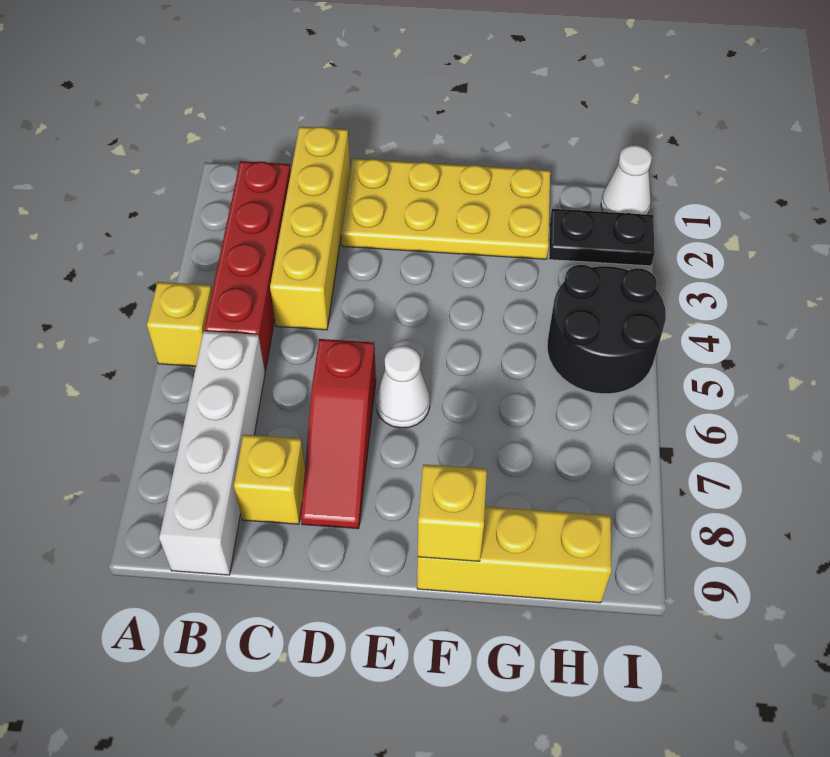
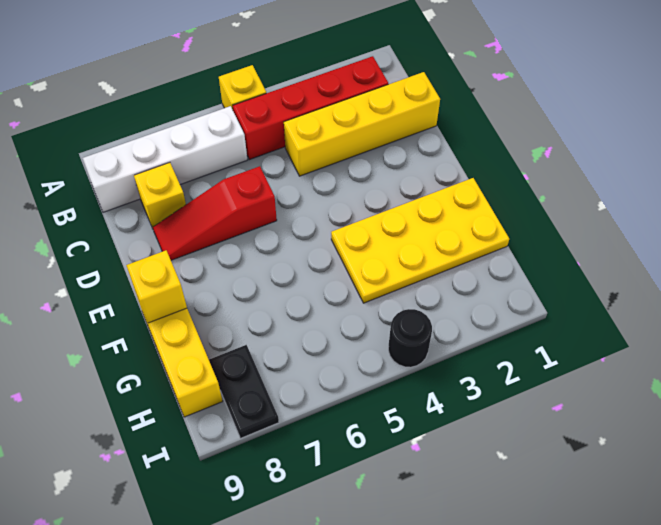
yellow 2x4 plate [341,159,550,259] -> yellow 2x4 plate turned to [331,178,509,303]
white 1x1 cone [376,346,430,428] -> none
black 1x2 plate [549,209,655,266] -> black 1x2 plate moved to [209,345,279,438]
black 2x2 round brick [547,265,666,394] -> black 1x1 round brick [388,309,432,367]
white 1x1 cone [601,145,652,215] -> none

